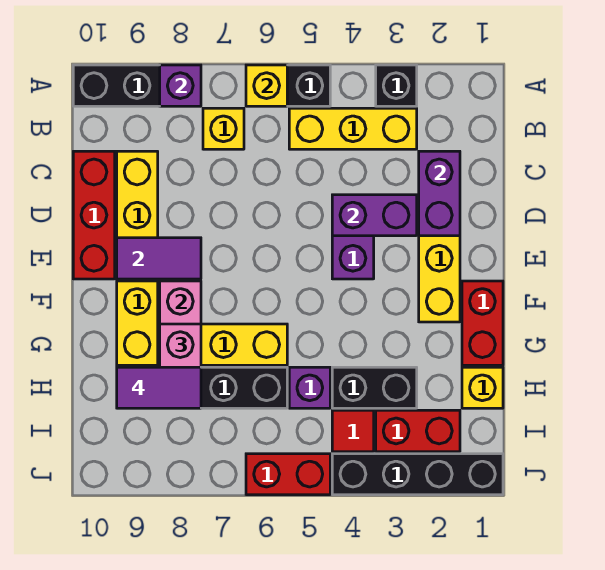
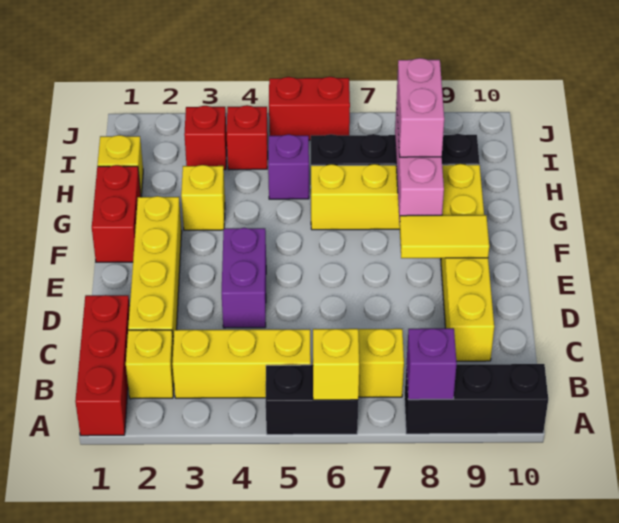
black 1x1 brick [376,65,417,106] -> none
none -> yellow 1x1 brick [126,330,174,399]
purple 1x2 brick [419,151,460,236] -> none
red 1x3 brick [73,151,115,279] -> red 1x3 brick moved to [75,295,130,436]
purple 1x2 brick [332,195,417,236] -> none
purple 1x2 tile [117,238,201,279] -> yellow 1x2 tile [400,215,489,258]
none -> yellow 1x1 brick [181,165,225,230]
black 1x2 brick [332,367,417,408] -> none
purple 1x2 tile [117,367,201,408] -> none
red 1x2 brick [376,410,460,452] -> red 1x1 brick [184,106,227,170]
red 1x1 tile [332,410,374,452] -> red 1x1 brick [227,105,268,170]
black 1x4 brick [332,454,503,495] -> none

